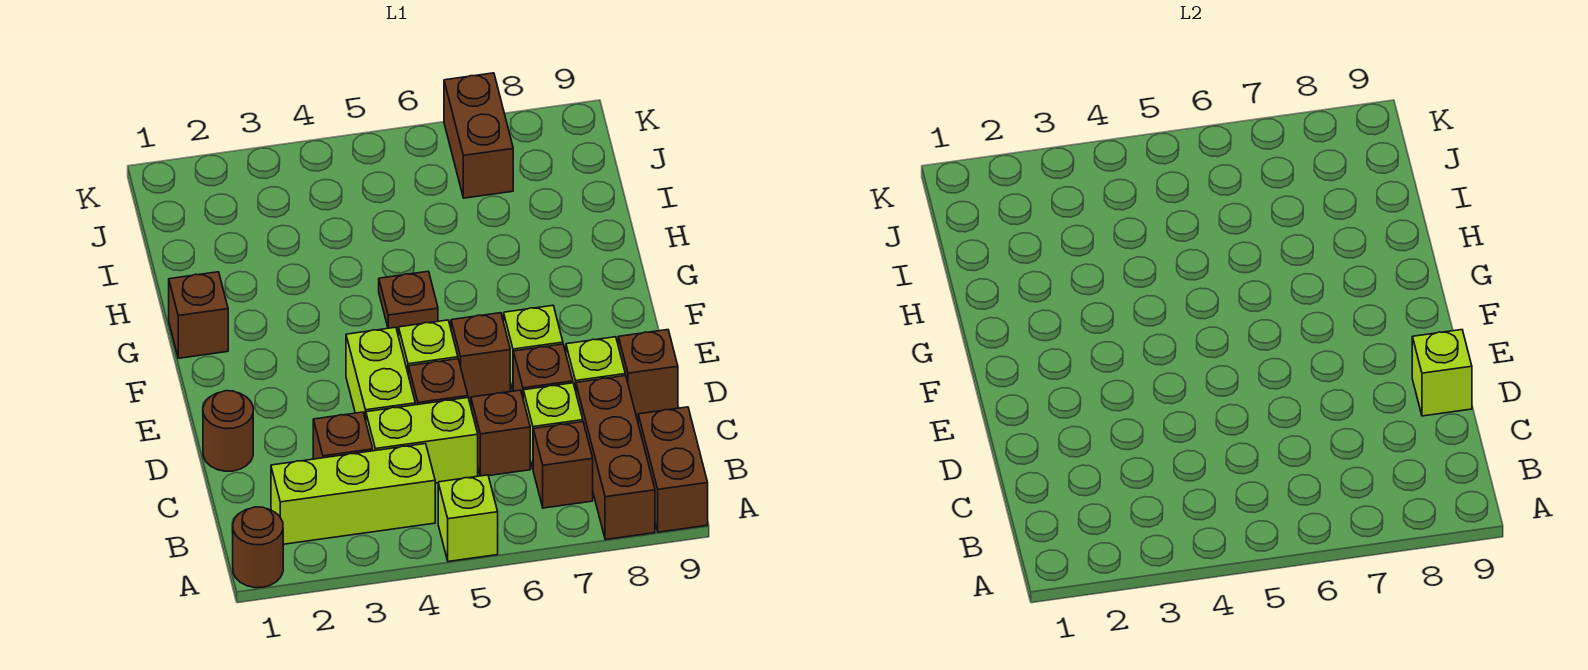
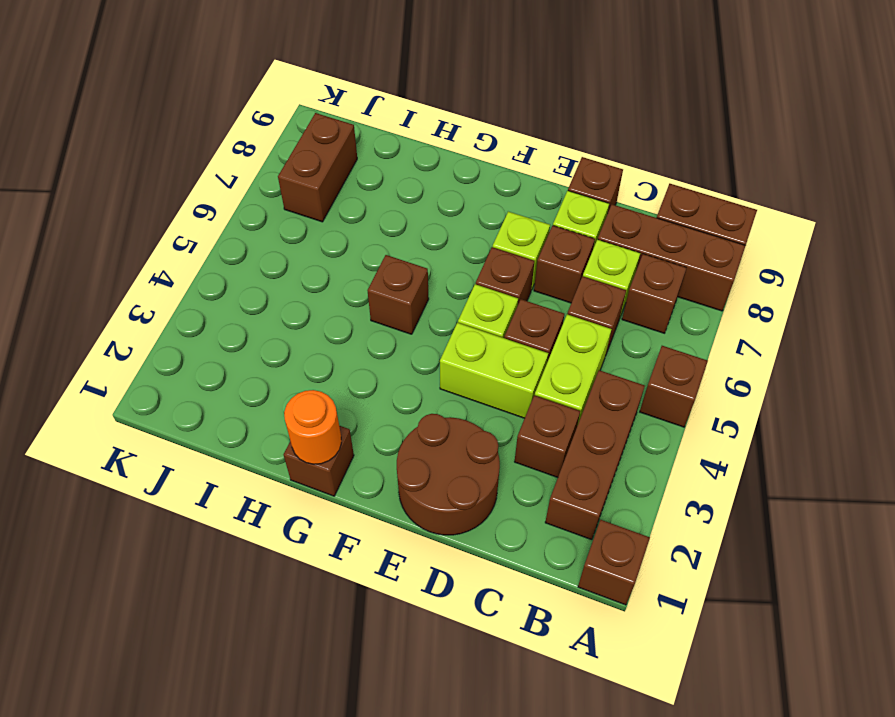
brown 1x1 round brick [232,507,283,588] -> brown 1x1 brick [578,520,650,605]
lime 1x1 brick [438,475,498,562] -> brown 1x1 brick [640,346,708,427]
lime 1x3 brick [271,444,435,544] -> brown 1x3 brick [545,370,645,540]
brown 1x1 round brick [203,391,253,471] -> brown 2x2 round brick [397,414,500,535]
lime 1x1 brick [1412,330,1472,416] -> none
none -> orange 1x1 round brick [284,390,341,464]
brown 1x1 plate [379,271,438,328] -> brown 1x1 brick [368,255,429,334]
brown 1x2 brick [444,73,513,198] -> brown 1x2 brick turned to [278,113,357,222]

